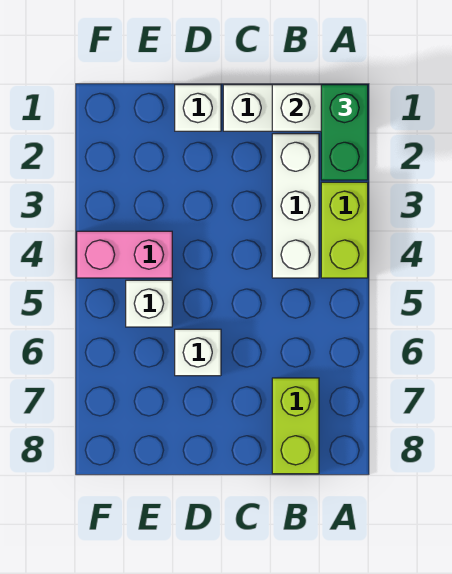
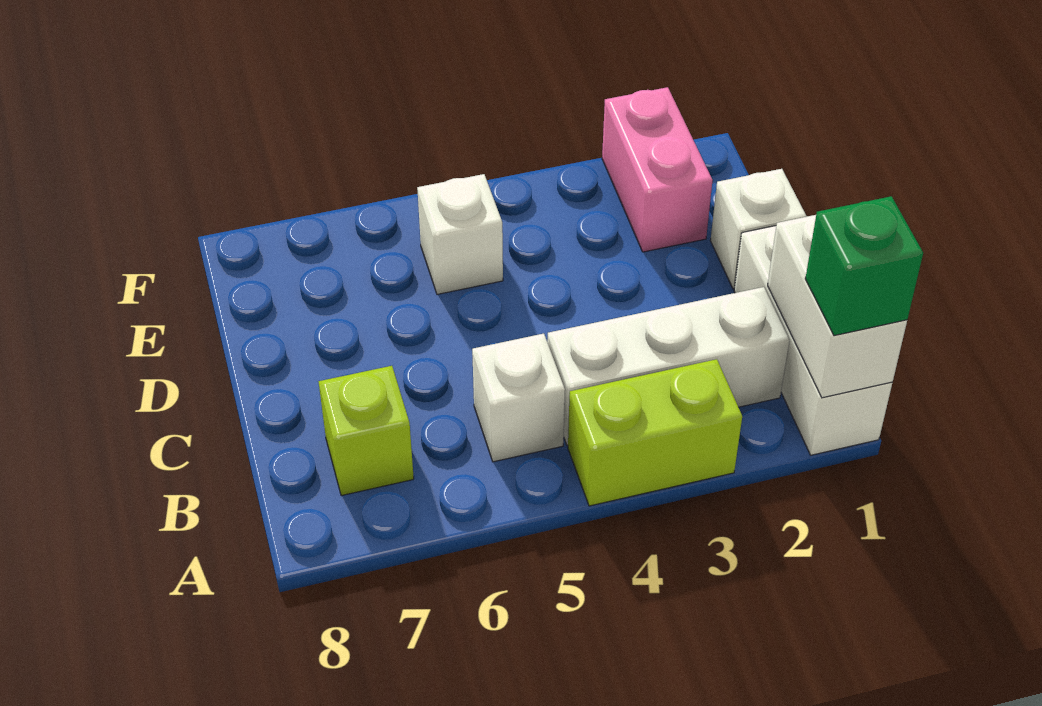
green 1x2 brick [321,85,368,180] -> green 1x1 brick [805,196,923,336]
lime 1x2 brick [272,378,319,474] -> lime 1x1 brick [319,366,414,496]
white 1x1 brick [175,329,221,376] -> white 1x1 brick moved to [472,334,565,462]
pink 1x2 brick [77,231,172,278] -> pink 1x2 brick moved to [602,87,713,252]

